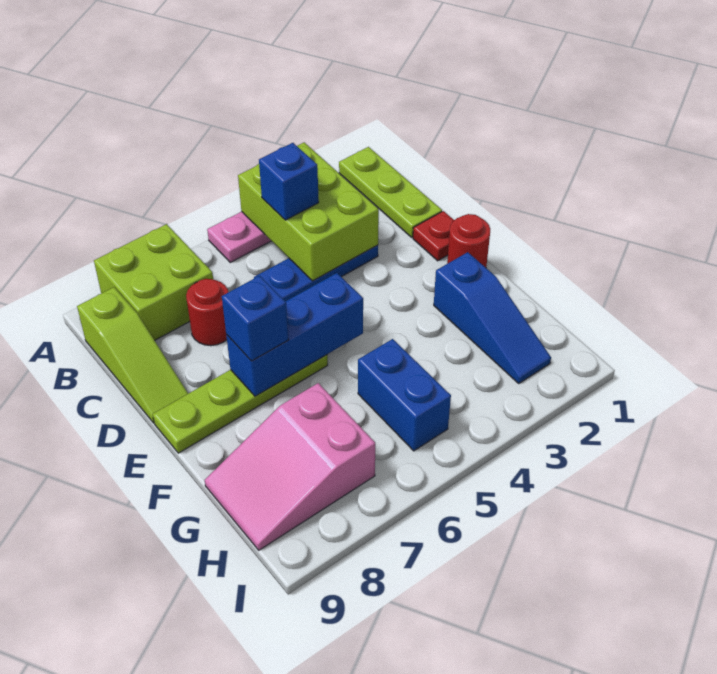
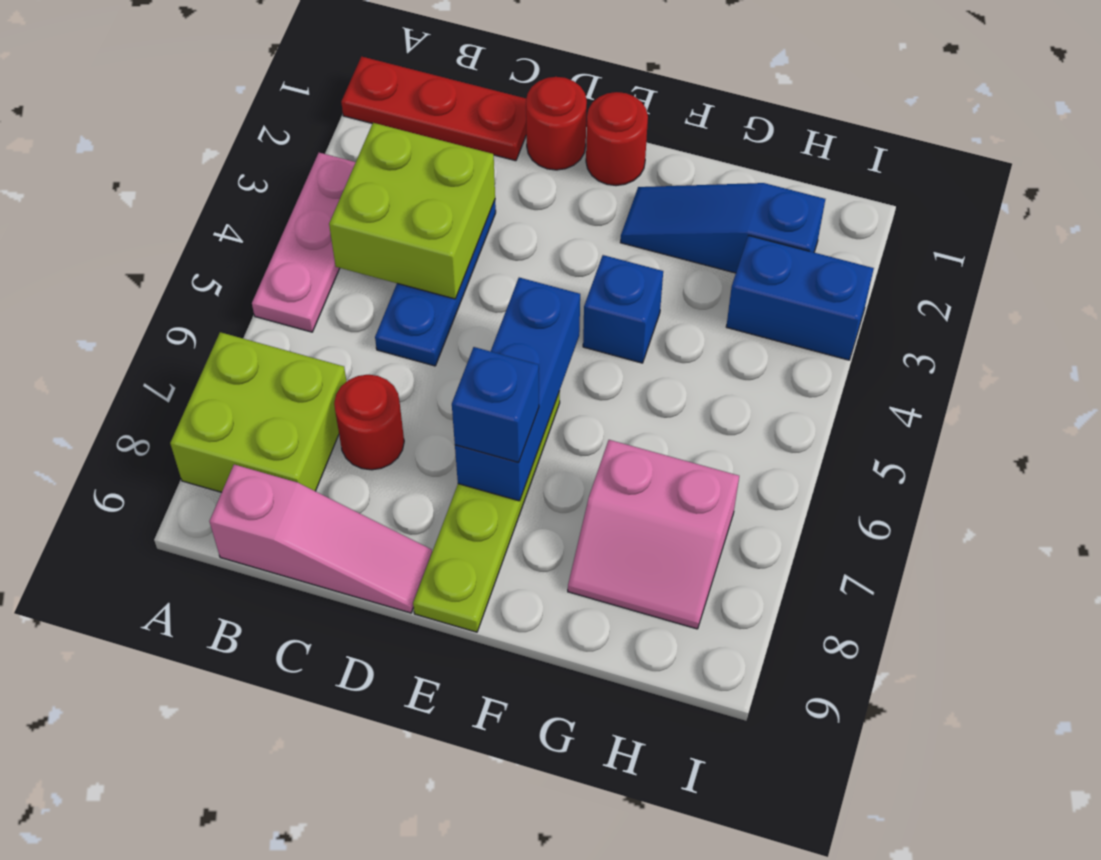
lime 1x3 plate [339,147,442,237] -> red 1x3 plate [341,57,526,161]
lime 2x3 brick [238,142,379,281] -> lime 2x2 brick [329,123,495,299]
blue 1x1 brick [259,143,319,220] -> blue 1x1 brick moved to [583,255,663,363]
lime 1x3 slope [77,287,188,423] -> pink 1x3 slope [210,465,432,613]
red 1x1 plate [413,211,454,261] -> red 1x1 round brick [526,77,587,170]
blue 1x3 slope [434,252,551,383] -> blue 1x3 slope turned to [621,183,825,273]
blue 1x2 brick [358,339,451,451] -> blue 1x2 brick moved to [726,236,874,360]
pink 2x3 slope [205,383,375,550] -> pink 2x2 slope [568,440,739,629]

